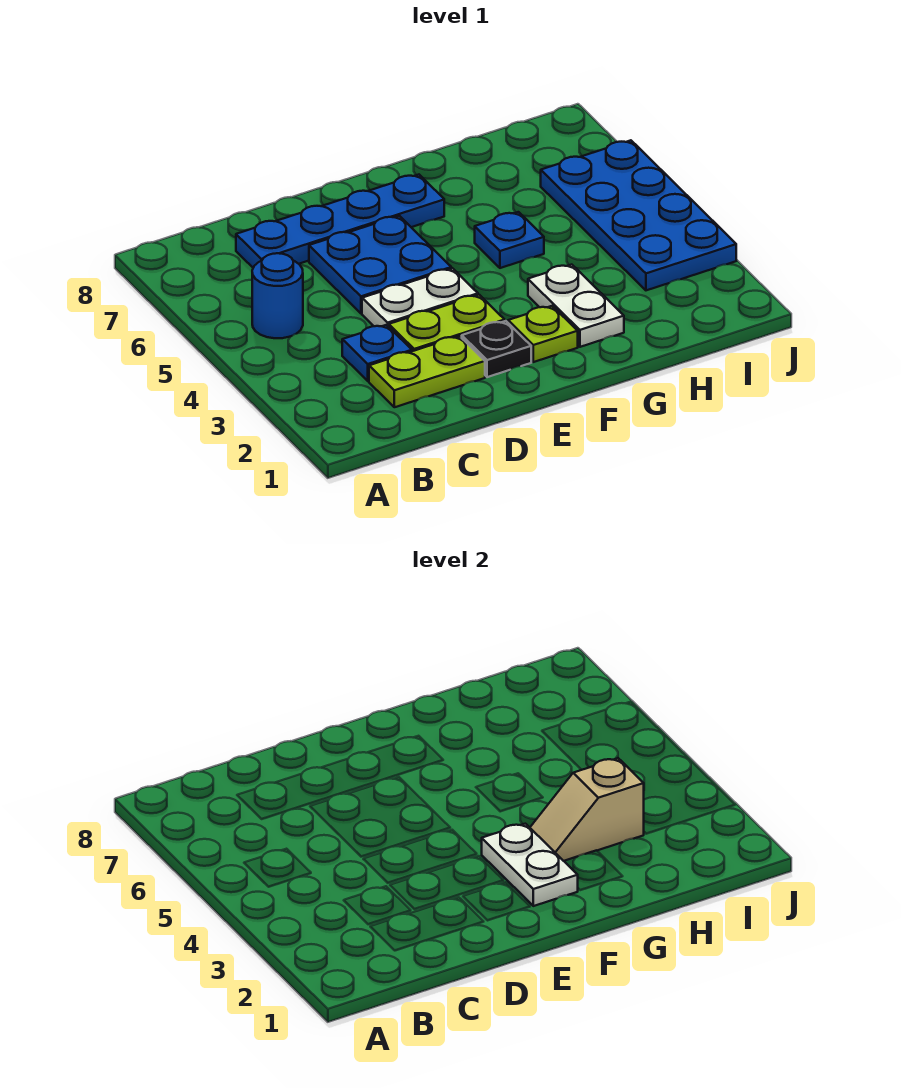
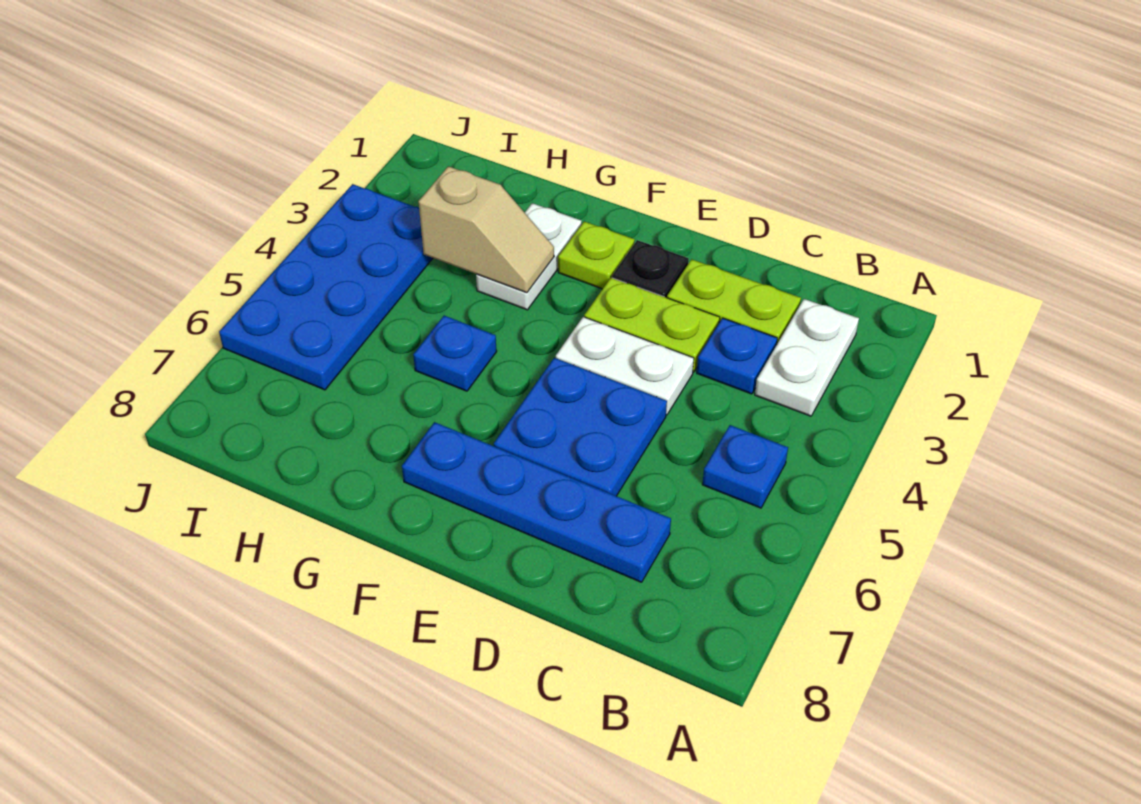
blue 1x1 round brick [252,253,303,338] -> blue 1x1 plate [702,425,788,508]
white 1x2 plate [482,824,578,906] -> white 1x2 plate moved to [755,299,859,416]

